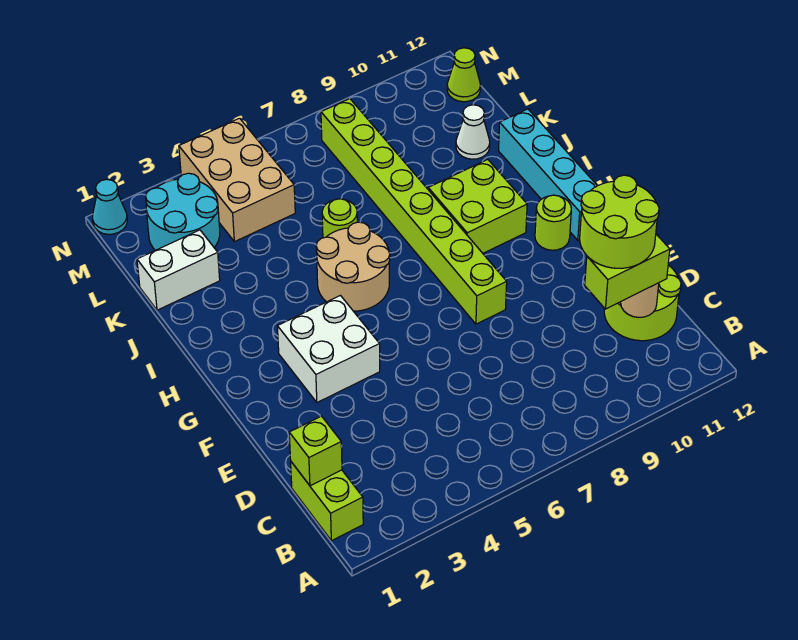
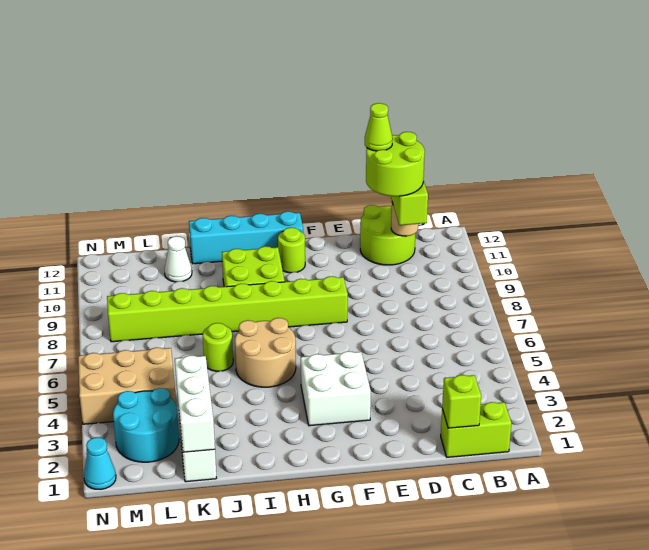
none -> white 1x3 brick [175,355,215,452]
lime 1x1 cone [447,48,481,102] -> lime 1x1 cone moved to [365,103,393,151]

